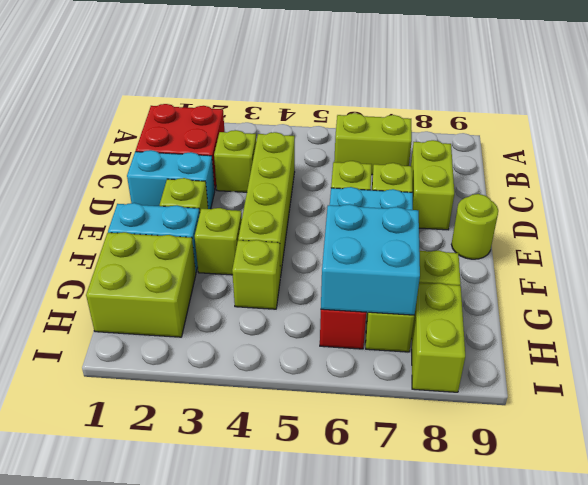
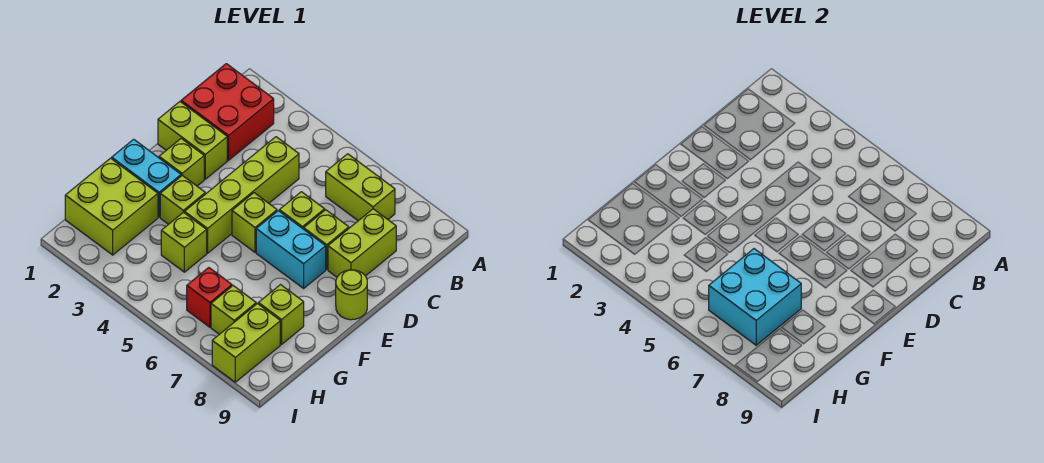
lime 1x1 brick [214,130,256,192] -> lime 1x1 brick moved to [232,193,277,252]
cyan 1x2 brick [127,150,215,209] -> lime 1x2 brick [158,102,227,179]

